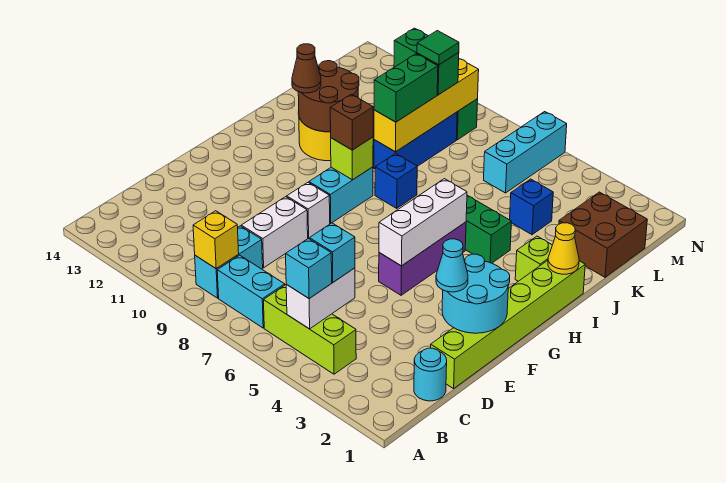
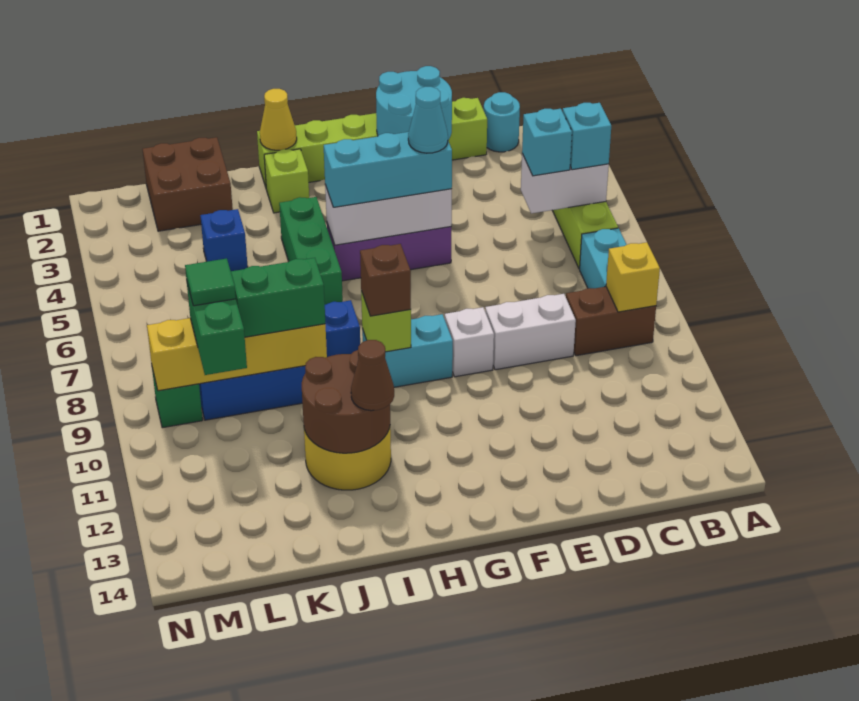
cyan 1x2 brick [195,226,263,298] -> brown 1x2 brick [566,287,656,356]
cyan 1x1 cone [436,239,468,292] -> cyan 1x1 cone moved to [408,87,448,153]
cyan 1x3 brick [484,112,567,193] -> cyan 1x3 brick moved to [324,132,452,207]

